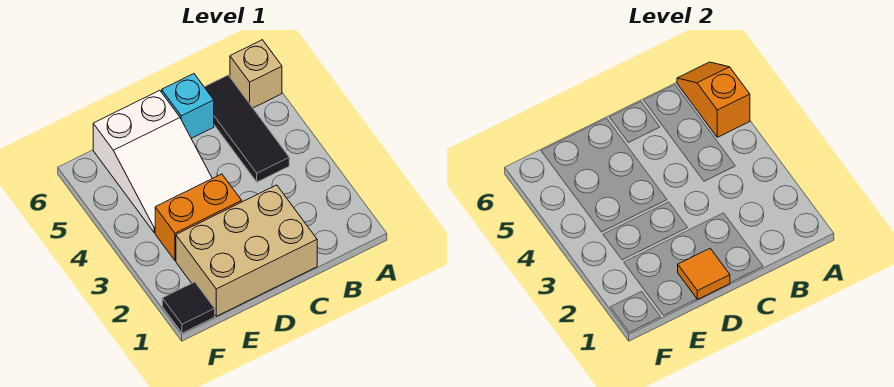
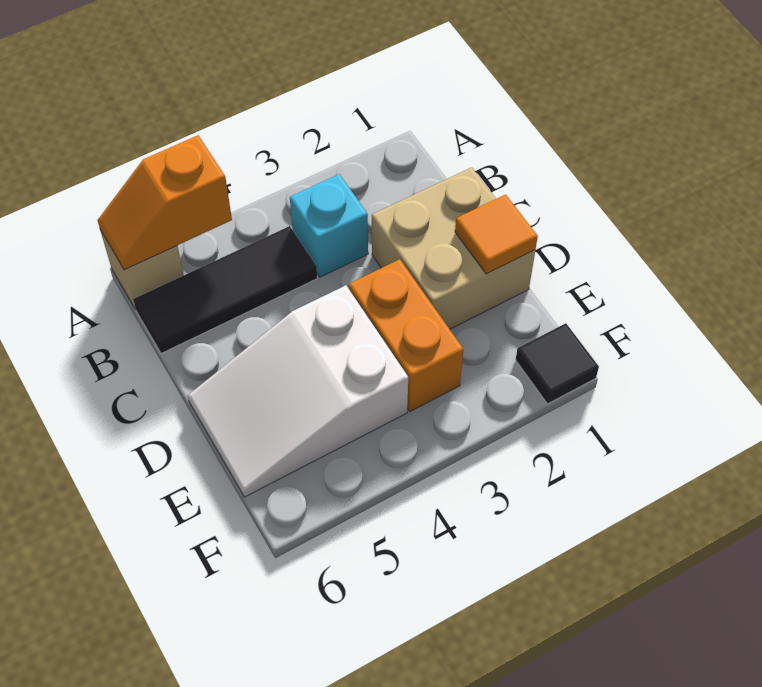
tan 2x3 brick [176,185,317,316] -> tan 2x2 brick [372,167,535,329]
cyan 1x1 brick [162,74,214,138] -> cyan 1x1 brick moved to [290,174,368,277]
white 2x3 slope [93,90,212,233] -> white 2x3 slope turned to [188,285,408,497]

